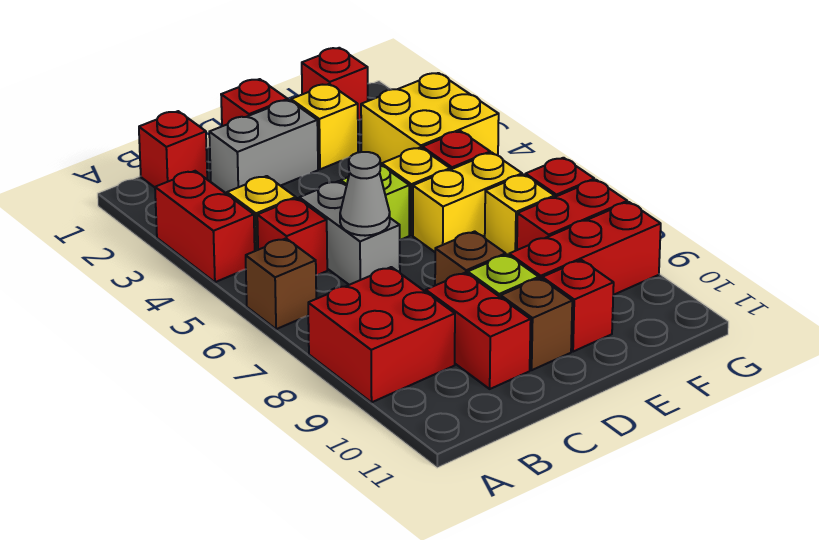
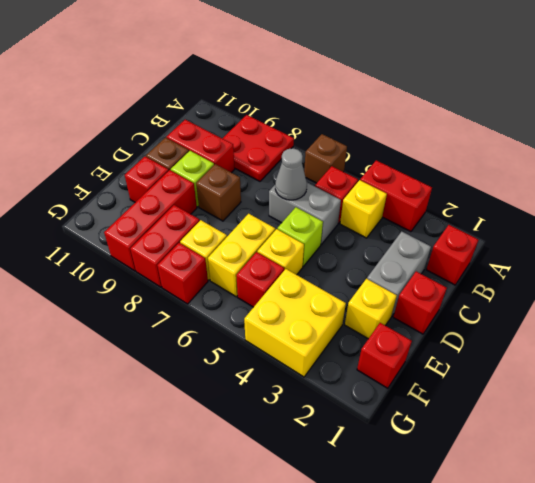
red 2x2 brick [308,267,455,402] -> red 2x2 plate [222,115,294,181]

